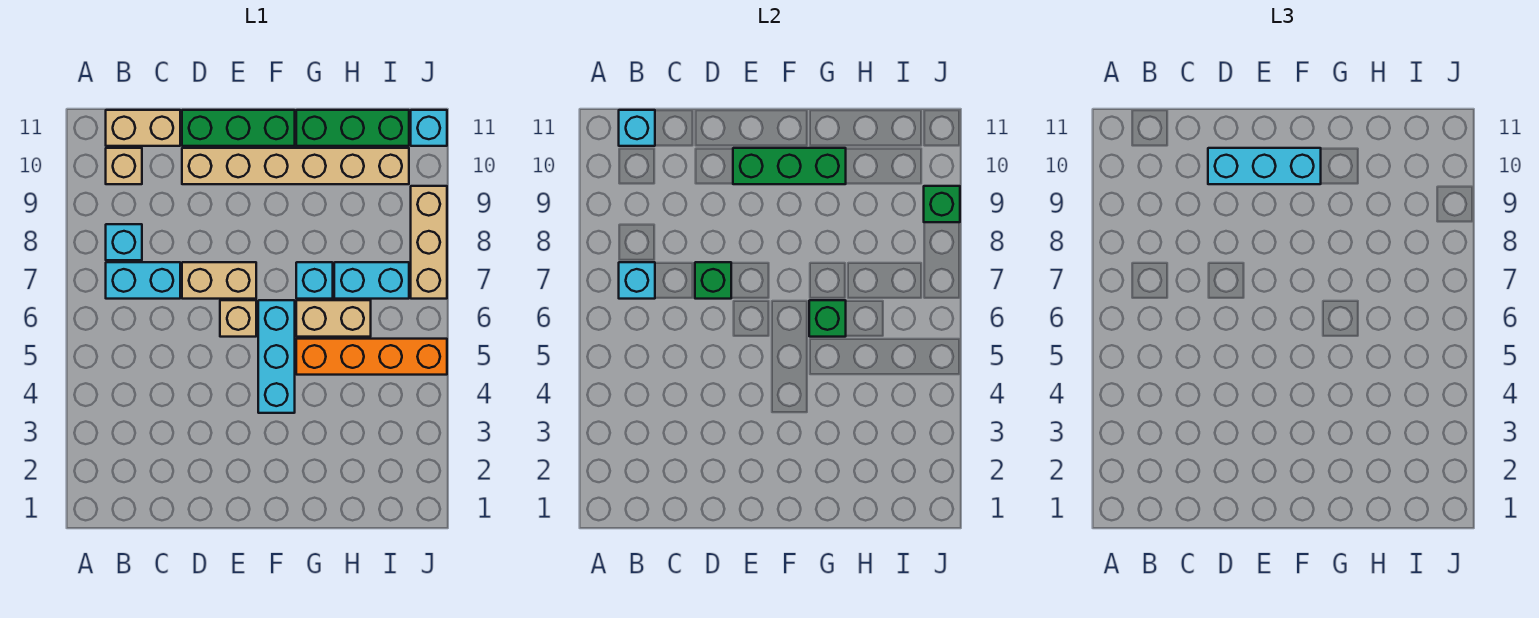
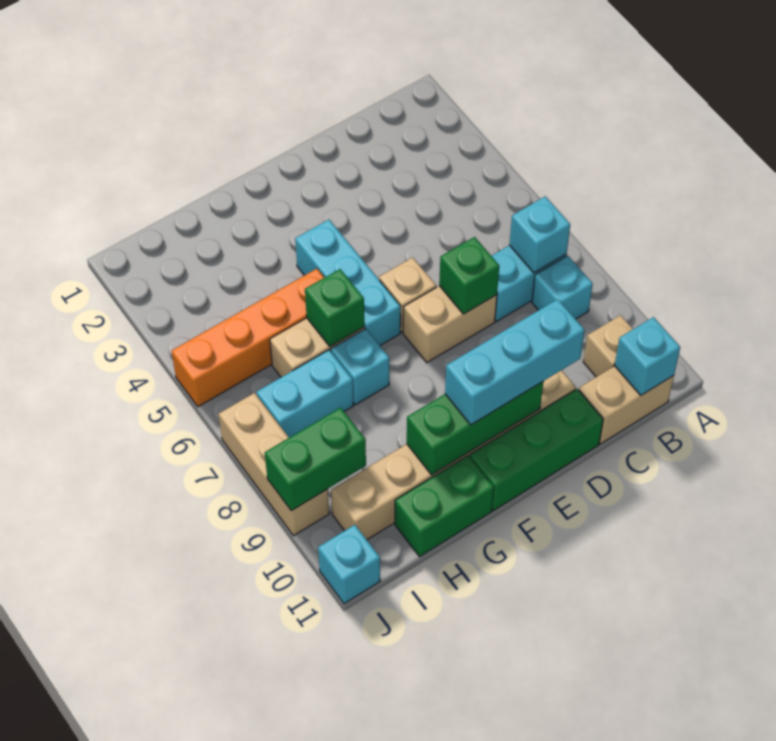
green 1x3 brick [296,110,409,146] -> green 1x2 brick [395,456,494,556]
green 1x1 brick [924,186,960,222] -> green 1x2 brick [265,408,366,511]

